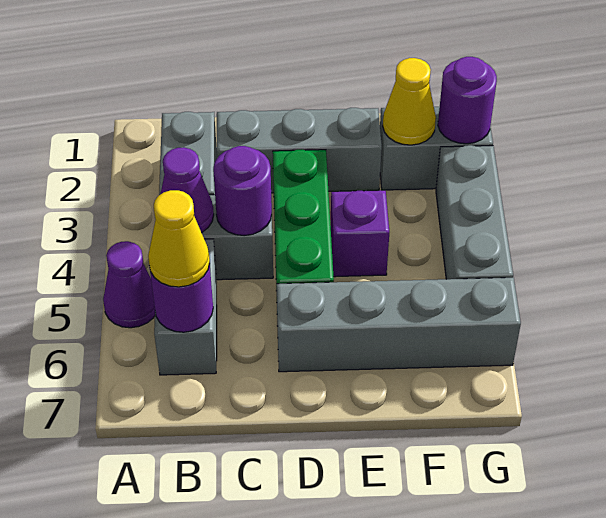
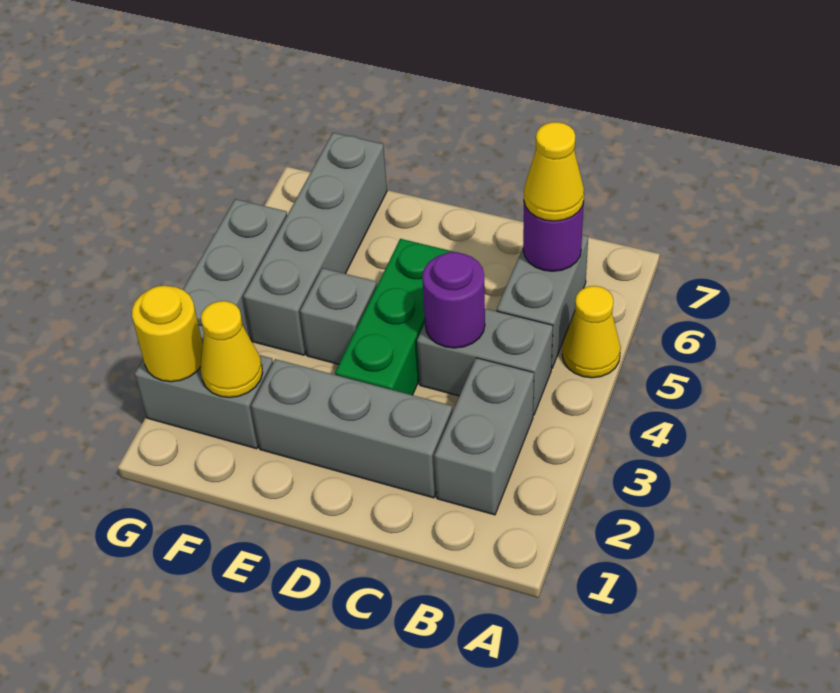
purple 1x1 cone [103,241,155,328] -> yellow 1x1 cone [562,286,621,378]
purple 1x1 cone [161,147,214,233] -> none
grey 1x4 brick [277,278,521,372] -> grey 1x4 brick turned to [243,133,387,355]
purple 1x1 brick [331,190,389,277] -> grey 1x1 brick [300,268,377,364]
purple 1x1 round brick [438,57,497,144] -> yellow 1x1 round brick [132,286,203,382]

